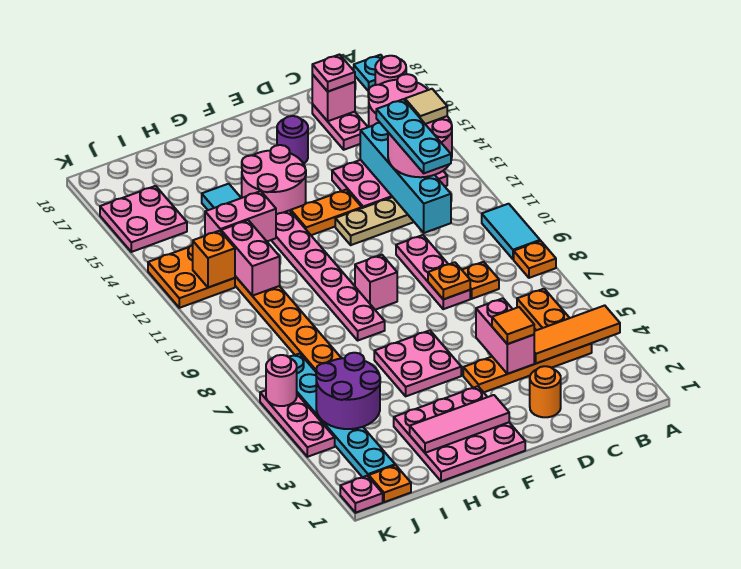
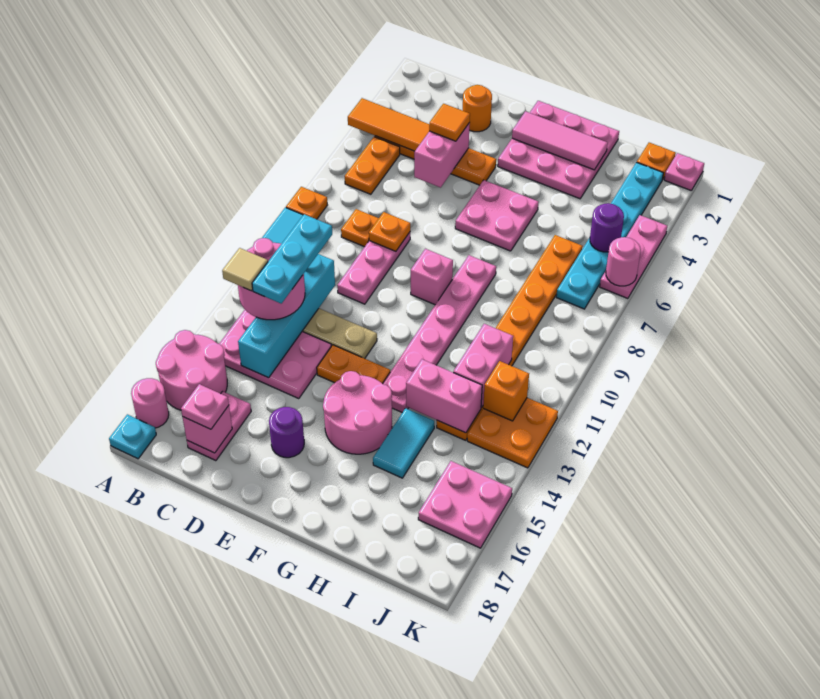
purple 2x2 round brick [316,353,380,429] -> purple 1x1 round brick [590,203,624,252]

